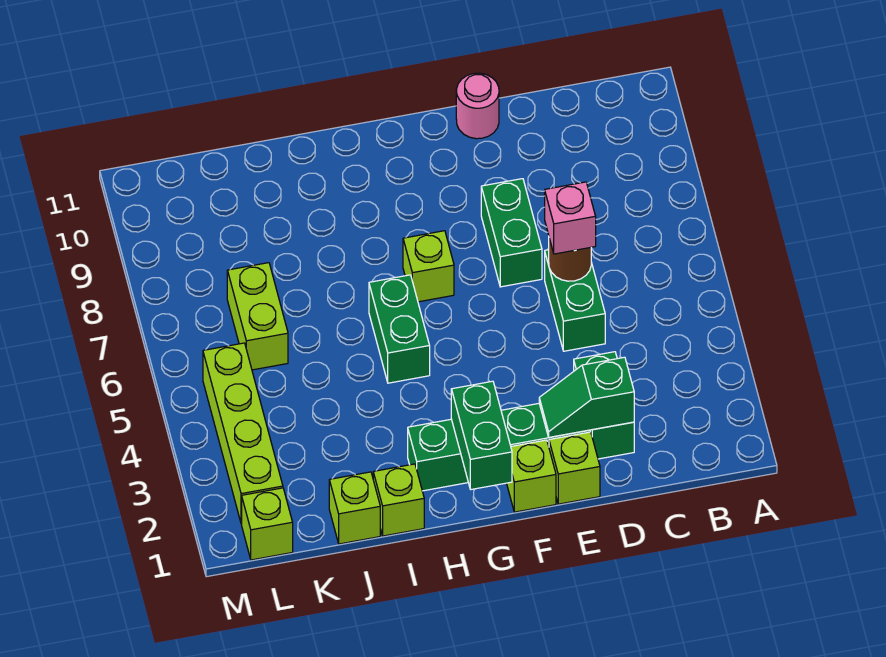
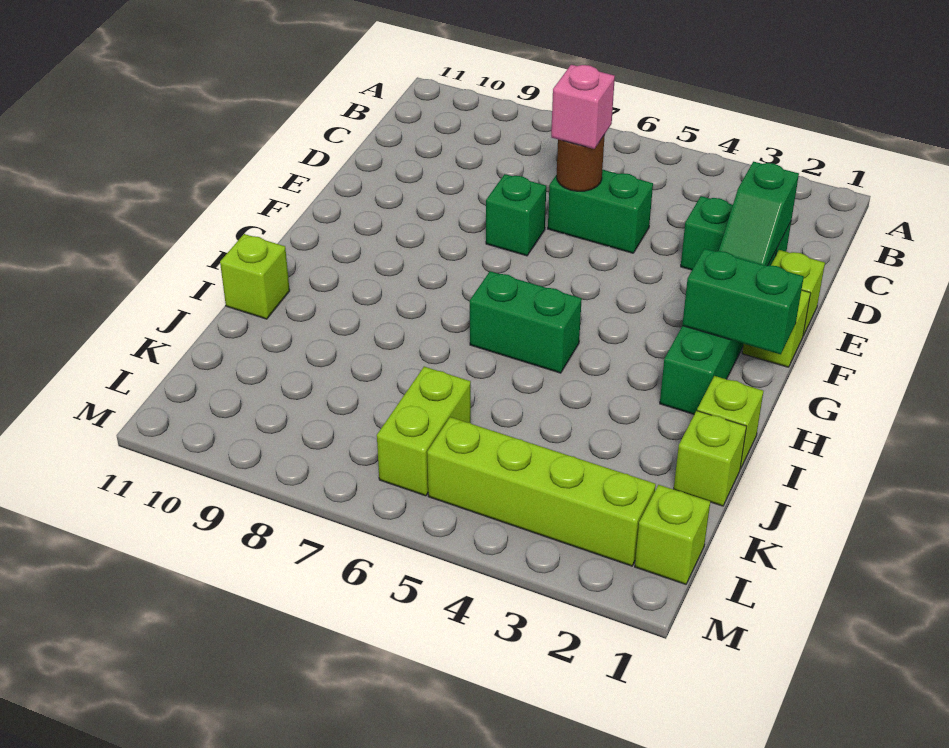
green 1x2 brick [481,179,542,287] -> green 1x1 brick [486,174,546,256]
pink 1x1 round brick [456,73,499,139] -> none
lime 1x1 brick [403,231,454,302] -> lime 1x1 brick moved to [220,234,290,319]
lime 1x2 brick [227,263,288,370] -> lime 1x2 brick turned to [377,367,471,496]

